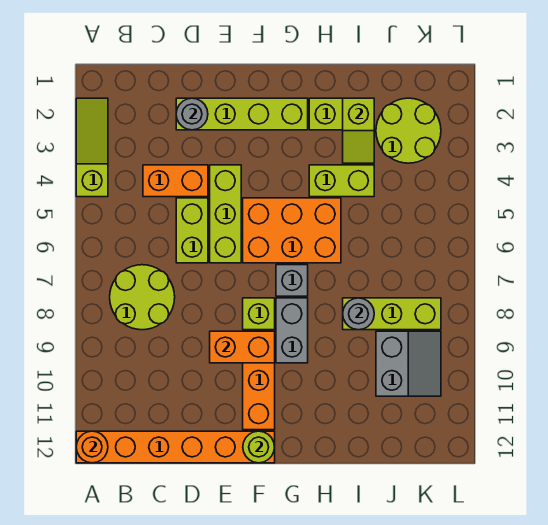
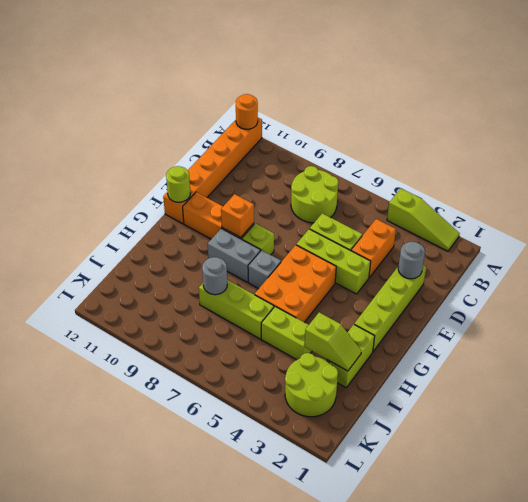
orange 1x2 brick [210,331,275,363] -> orange 1x1 brick [221,194,254,238]
lime 1x2 brick [309,165,374,197] -> lime 1x2 brick turned to [261,306,312,360]
lime 1x2 slope [343,98,374,163] -> lime 1x2 slope turned to [305,312,361,371]
lime 1x3 brick [343,298,441,330] -> lime 1x3 brick turned to [199,280,274,339]
grey 2x2 slope [376,331,441,396] -> none

